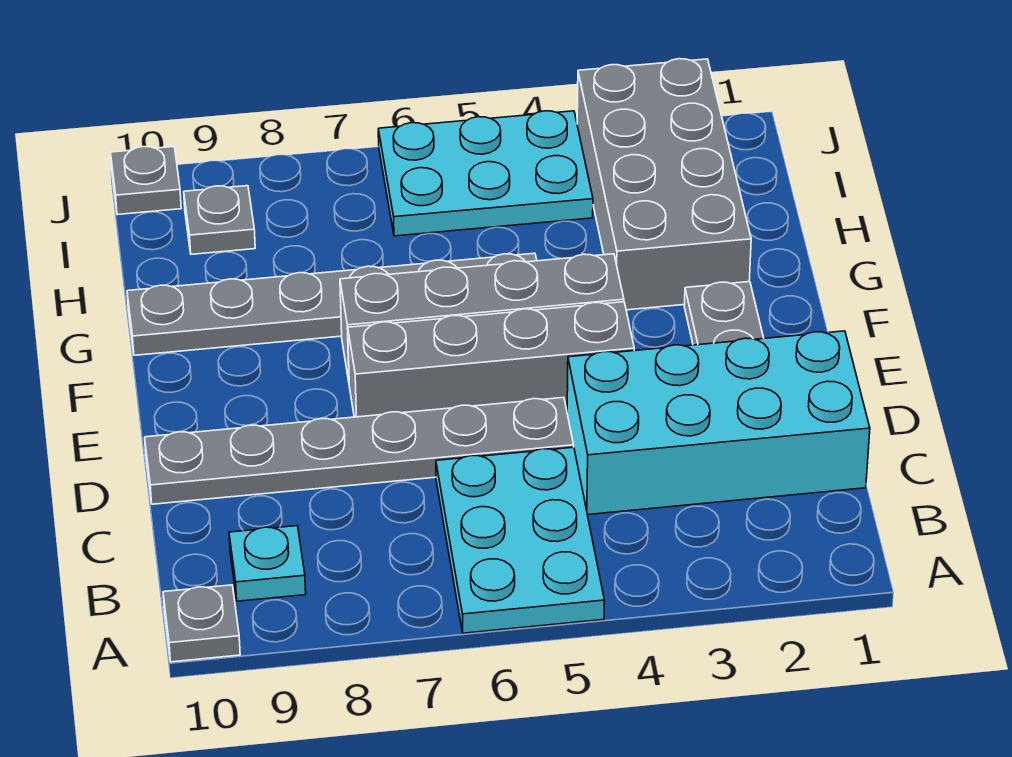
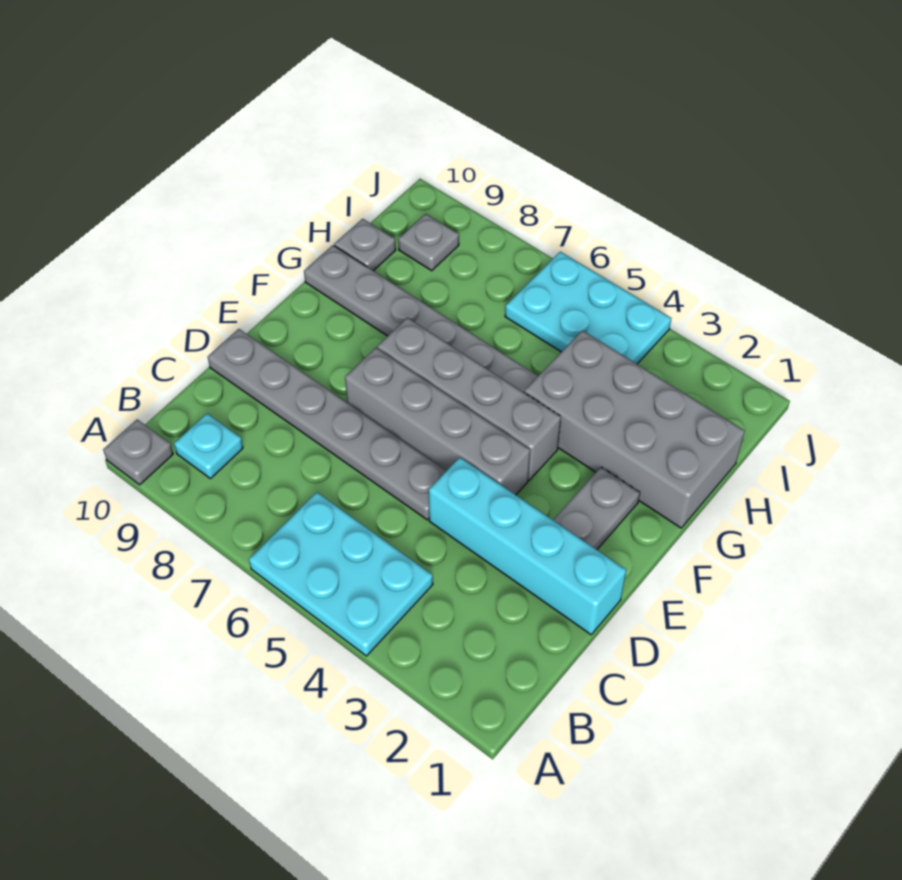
cyan 2x3 plate [436,447,605,633] -> cyan 2x3 plate turned to [249,492,433,656]
cyan 2x4 brick [567,331,870,515] -> cyan 1x4 brick [429,457,626,635]
grey 2x4 brick [577,59,751,310] -> grey 2x4 brick turned to [524,330,745,528]
grey 1x1 plate [111,147,181,215] -> grey 1x1 plate moved to [334,219,396,271]

